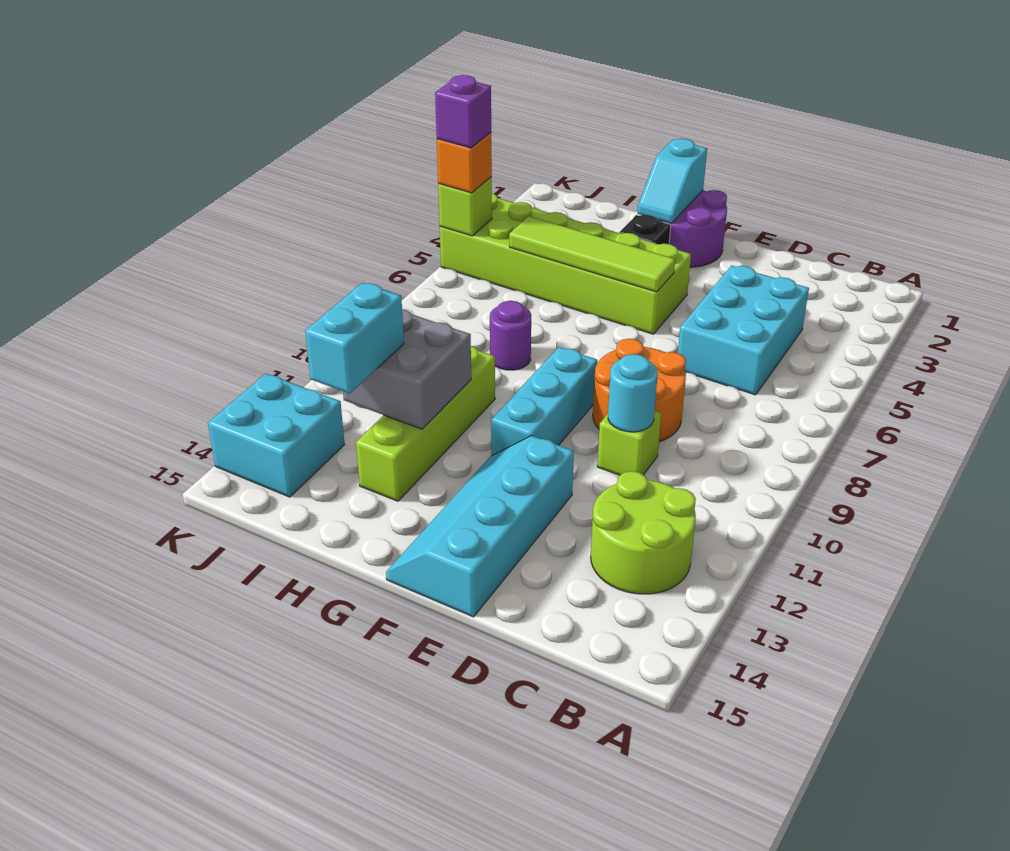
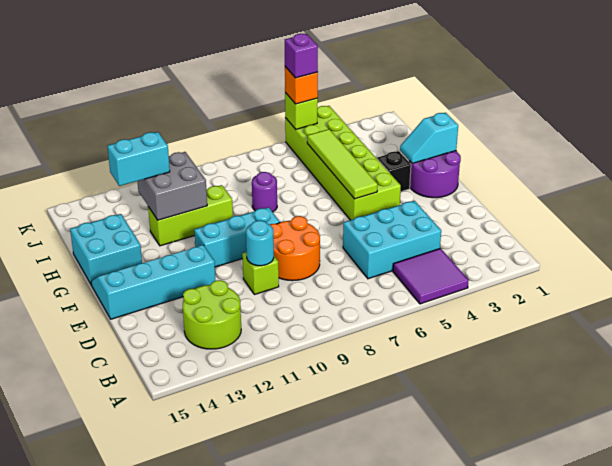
none -> purple 2x2 tile [393,248,469,304]
lime 1x4 brick [356,346,495,501] -> lime 1x3 brick [148,185,233,246]
cyan 2x2 brick [208,374,345,497] -> cyan 2x2 brick moved to [70,214,142,285]

